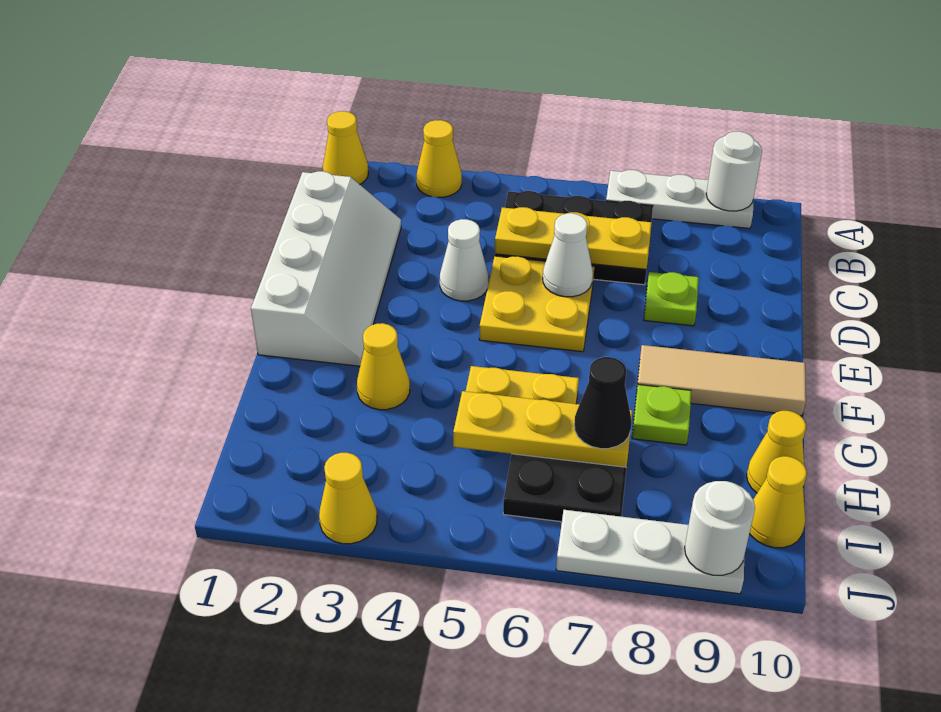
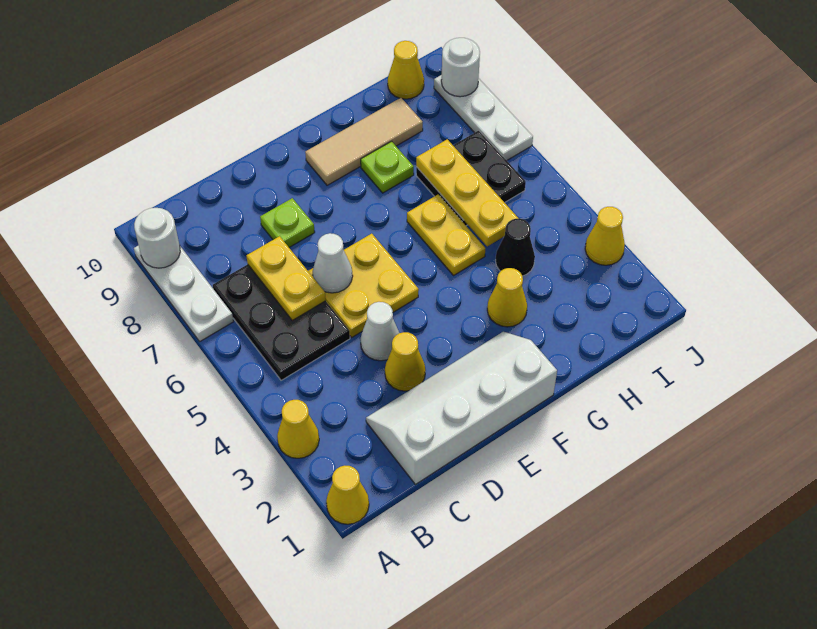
yellow 1x3 plate [495,207,652,270] -> yellow 1x2 plate [247,236,326,320]
tan 1x3 tile [637,345,806,416] -> tan 1x3 tile turned to [305,98,423,185]
black 1x1 cone [574,357,632,449] -> black 1x1 cone moved to [495,219,535,276]
yellow 1x1 cone [747,411,806,493] -> yellow 1x1 cone moved to [385,332,426,391]

